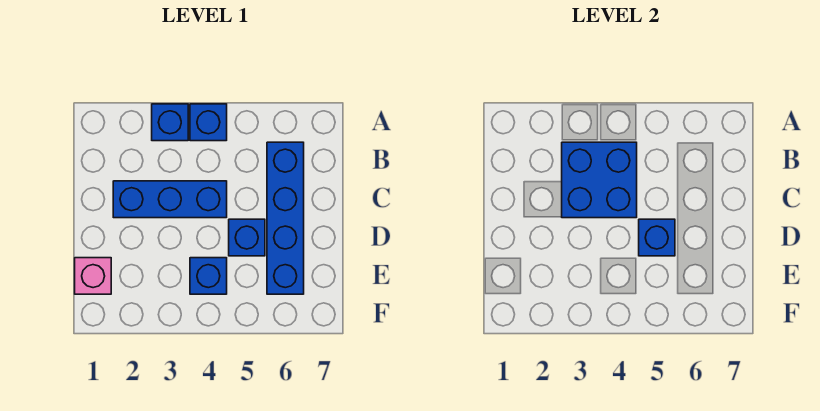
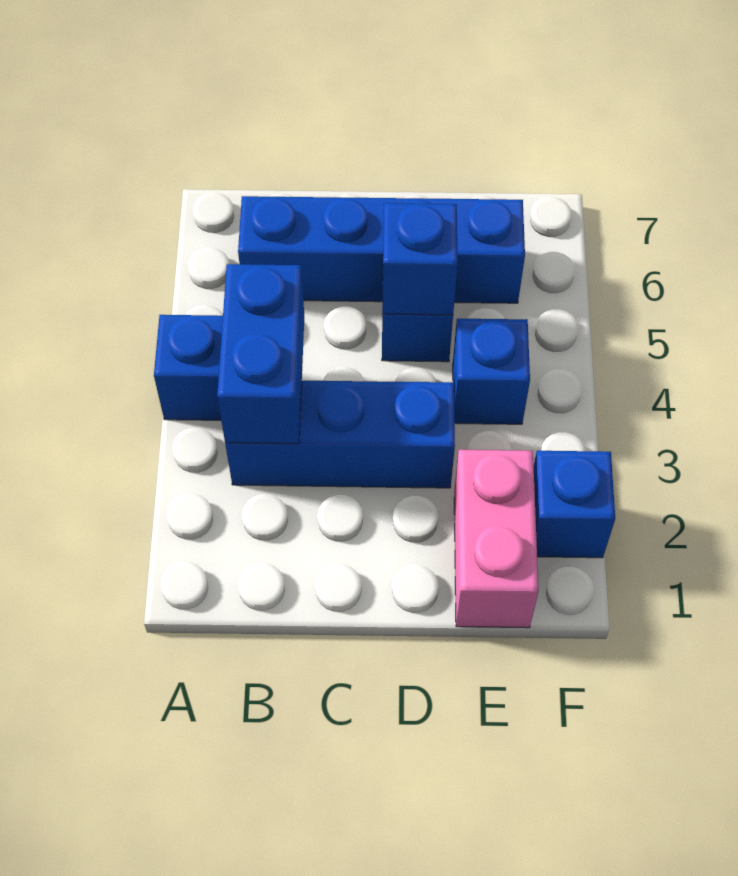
blue 1x1 brick [152,104,188,141] -> blue 1x1 brick moved to [534,451,615,558]
blue 2x2 brick [562,142,637,218] -> blue 1x2 brick [217,264,304,444]
blue 1x3 brick [113,181,227,218] -> blue 1x3 brick turned to [225,381,455,488]
pink 1x1 brick [75,258,111,294] -> pink 1x2 brick [454,450,538,628]

